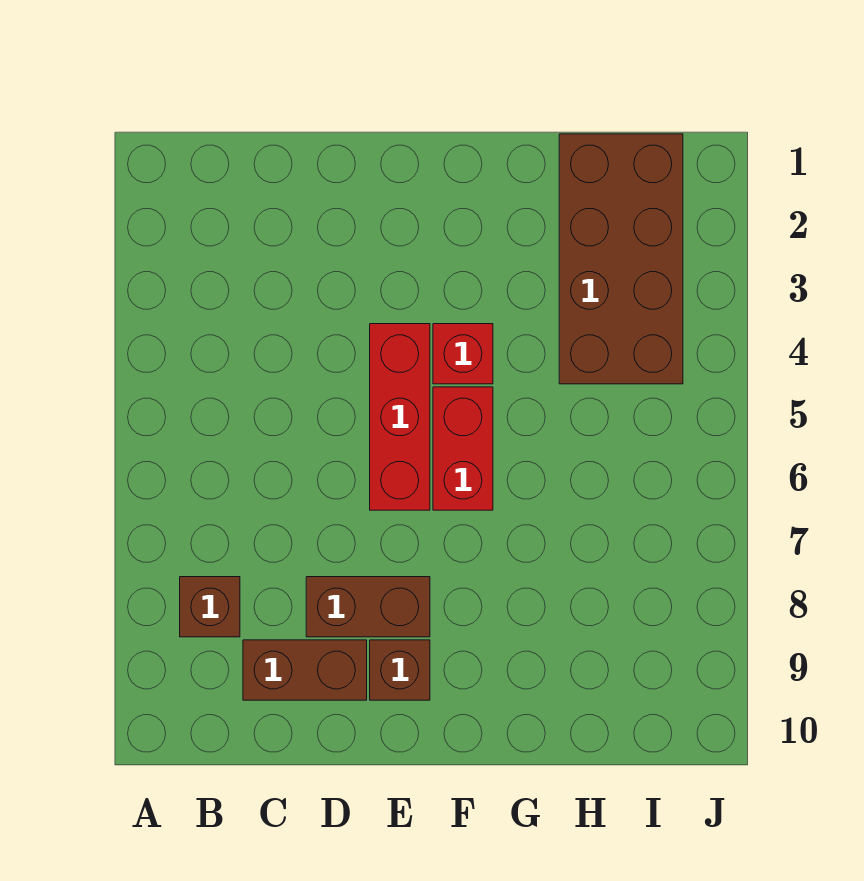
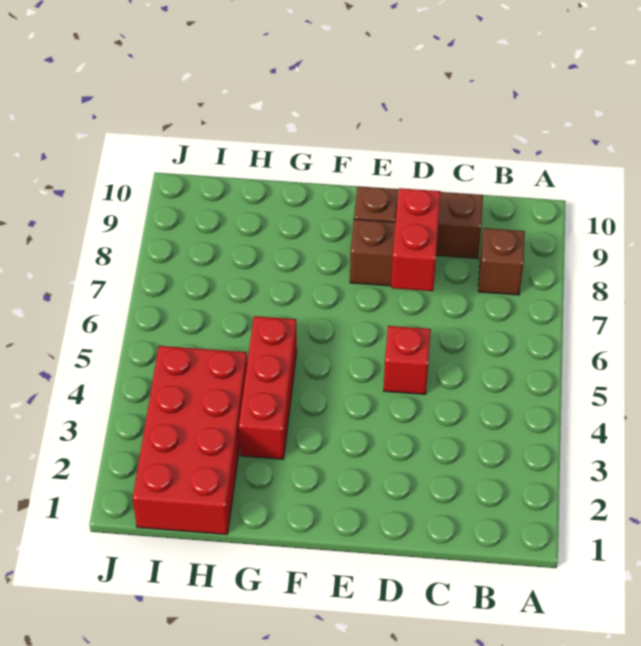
red 1x3 brick [370,324,430,510] -> red 1x3 brick moved to [239,316,297,459]
red 1x1 brick [433,324,493,384] -> red 1x1 brick moved to [384,326,431,394]
red 1x2 brick [433,387,493,510] -> red 1x2 brick moved to [391,188,441,291]
brown 2x4 brick [559,134,683,384] -> red 2x4 brick [133,346,247,534]

